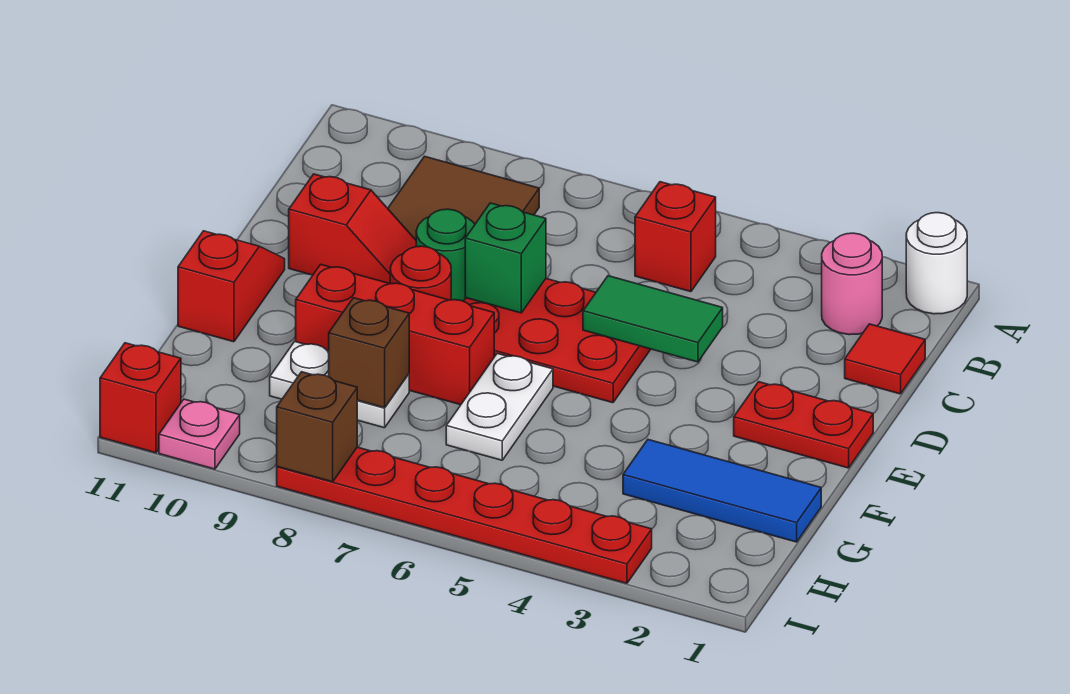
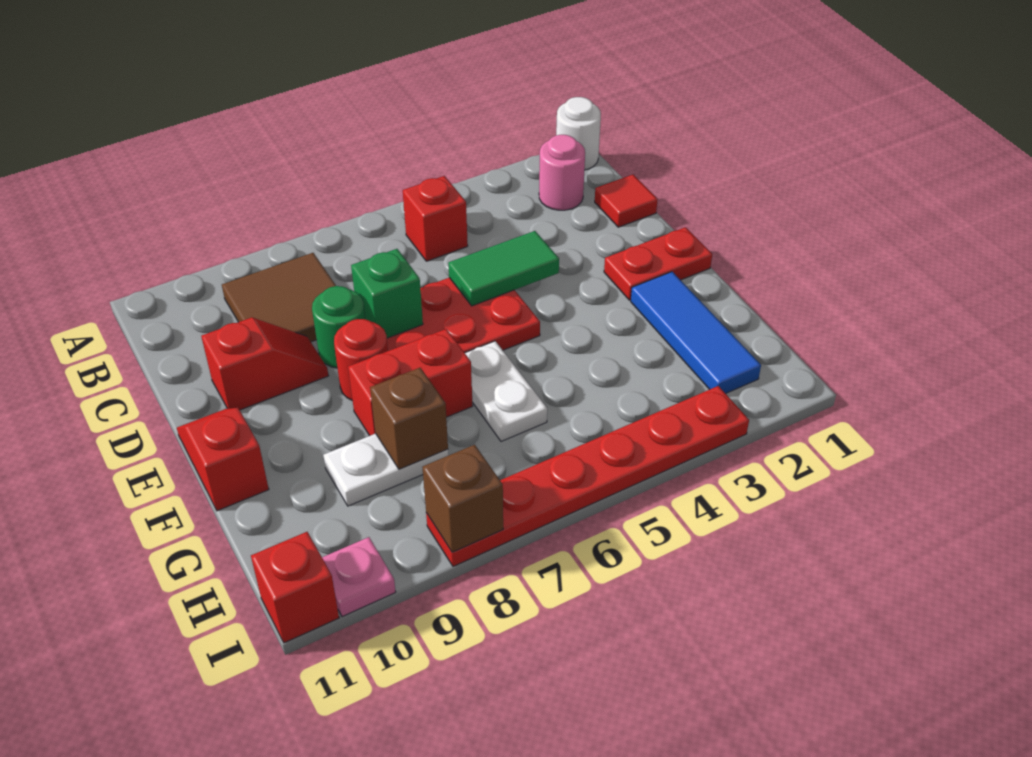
red 1x3 brick [296,264,494,405] -> red 1x2 brick [348,329,473,436]
blue 1x3 tile [623,440,821,542] -> blue 1x3 tile turned to [631,272,761,394]

